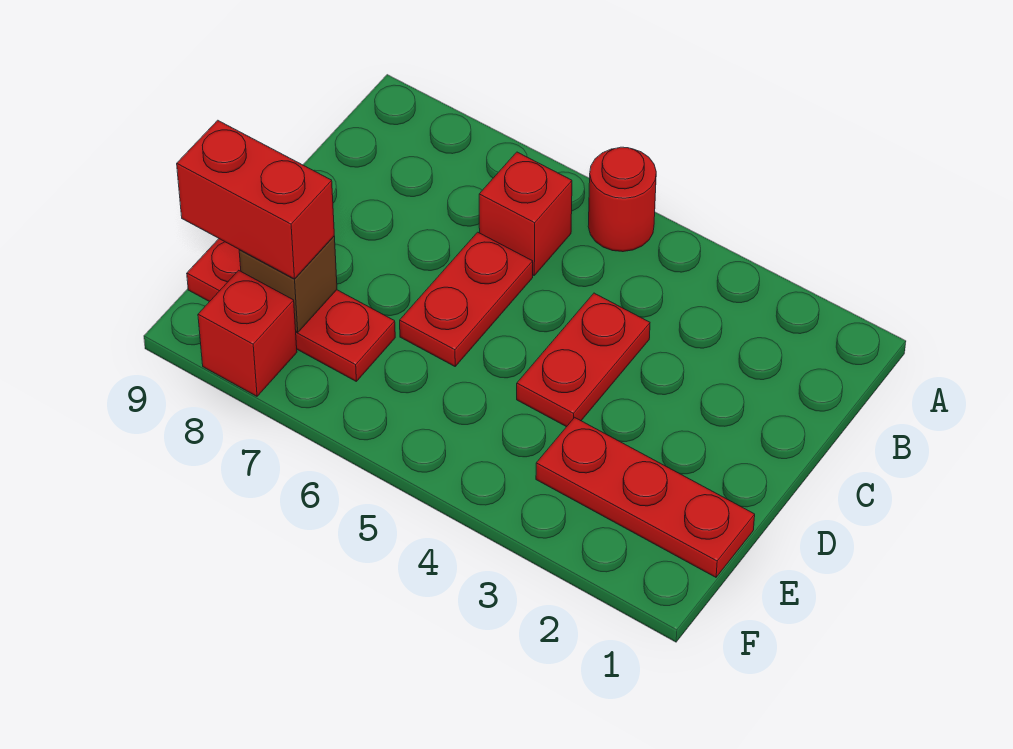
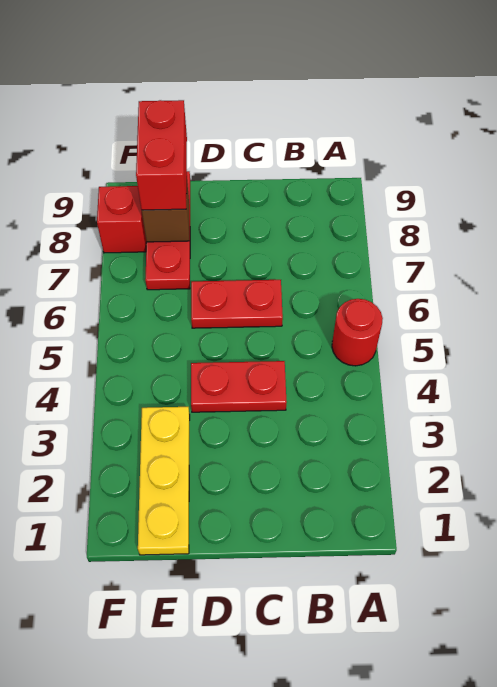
red 1x1 brick [479,152,572,275] -> none
red 1x3 plate [536,417,755,577] -> yellow 1x3 plate [138,407,190,555]

